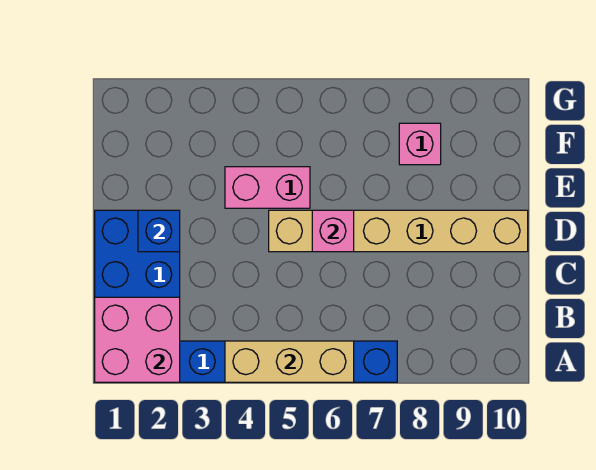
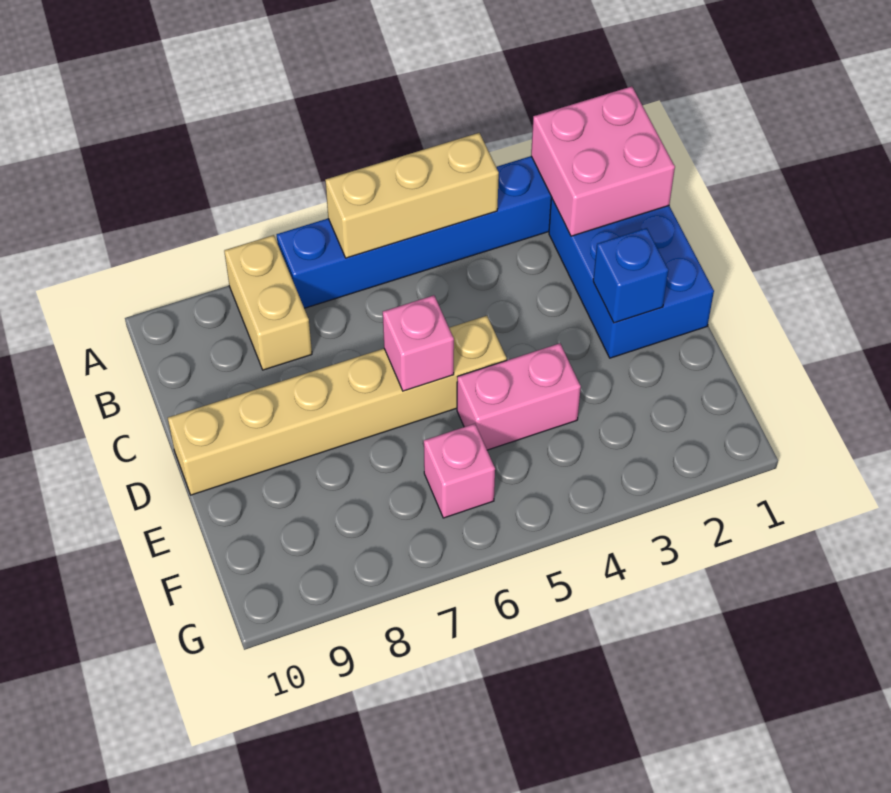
none -> tan 1x2 brick [224,235,312,370]
pink 1x1 brick [399,123,441,165] -> pink 1x1 brick moved to [424,424,495,518]

